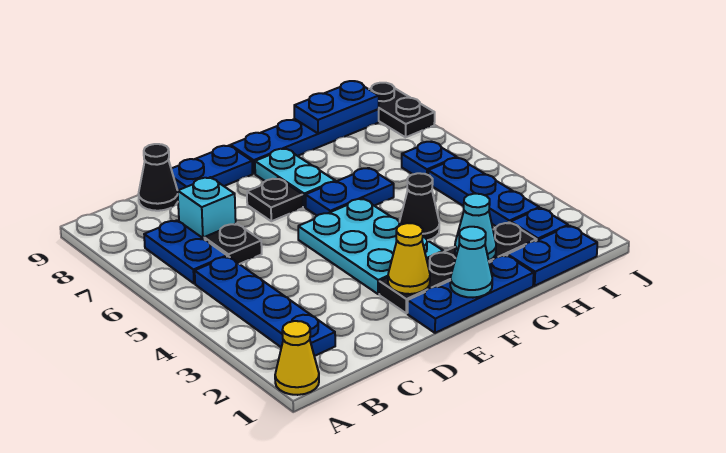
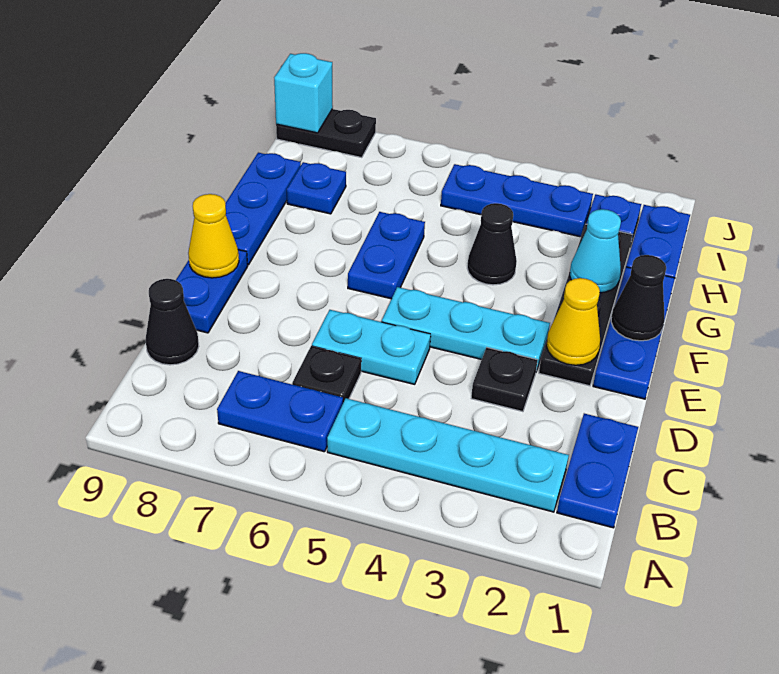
yellow 1x1 cone [275,321,319,395] -> yellow 1x1 cone moved to [188,194,239,278]
blue 1x4 plate [195,256,335,356] -> cyan 1x4 plate [327,398,569,512]
cyan 1x1 brick [178,177,236,239] -> cyan 1x1 brick moved to [274,53,333,133]
cyan 2x3 plate [298,198,443,294] -> cyan 1x3 plate [382,287,550,371]
black 1x1 plate [247,178,303,221] -> black 1x1 plate moved to [471,348,538,412]
cyan 1x1 cone [450,227,492,298] -> black 1x1 cone [611,255,666,341]
cyan 1x2 plate [255,149,335,207] -> cyan 1x2 plate moved to [312,310,431,384]
blue 1x4 plate [230,109,379,174] -> blue 1x3 plate [225,153,301,265]
blue 1x2 plate [294,81,379,133] -> blue 1x2 plate moved to [557,414,638,528]
blue 1x1 plate [402,141,457,175] -> blue 1x1 plate moved to [287,162,346,214]

